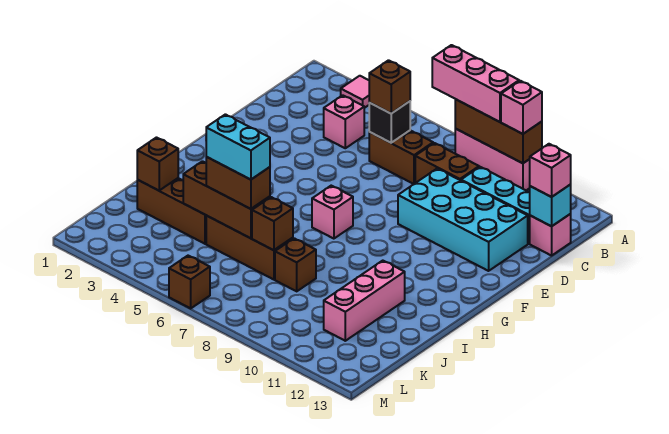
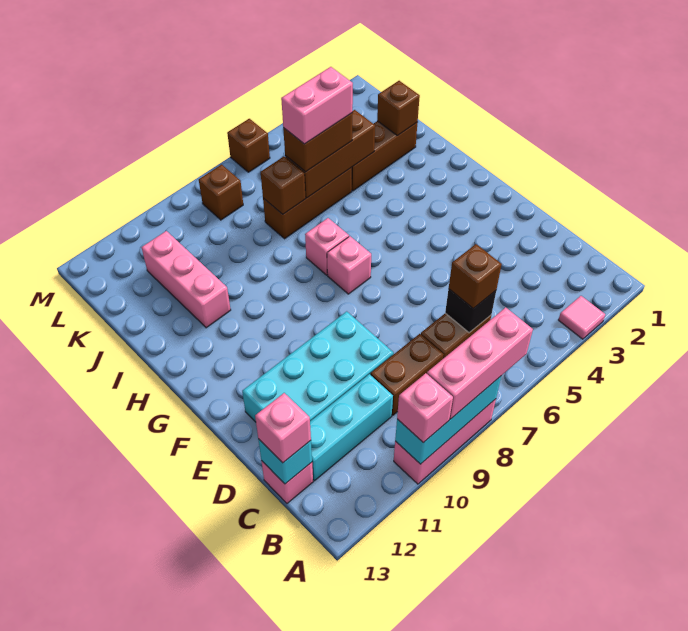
brown 1x3 brick [455,99,542,163] -> cyan 1x3 brick [395,376,501,464]
pink 1x1 brick [324,95,364,148] -> pink 1x1 brick moved to [305,218,349,275]
cyan 1x2 brick [206,114,270,180] -> pink 1x2 brick [281,67,353,144]
brown 1x1 brick [275,238,316,291] -> brown 1x1 brick moved to [199,165,243,220]

